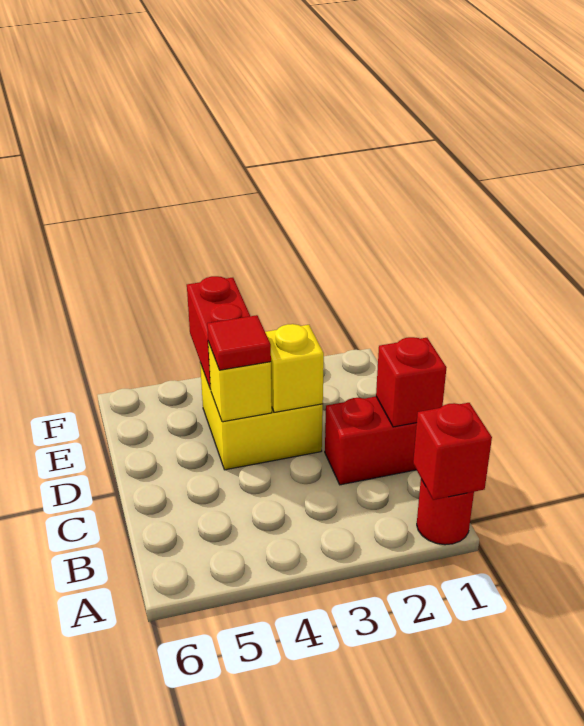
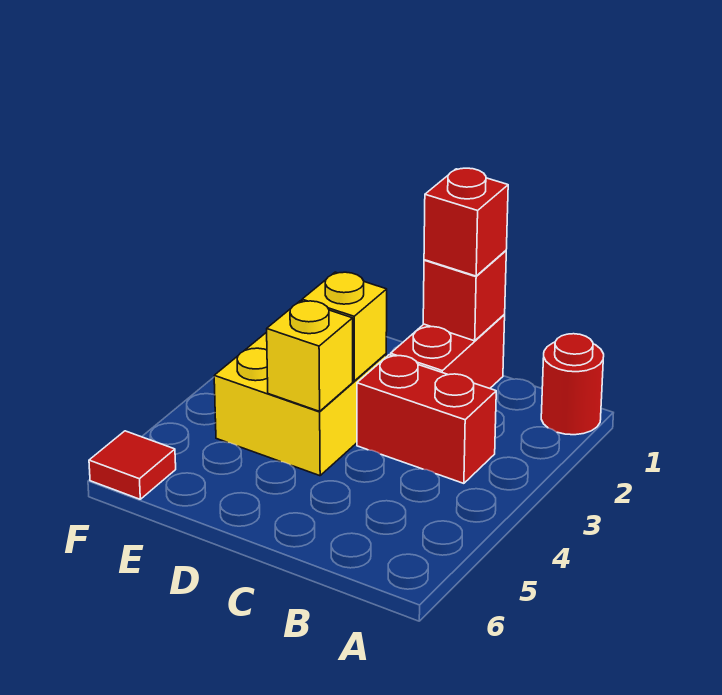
red 1x1 brick [413,403,492,500] -> red 1x1 brick moved to [424,168,508,276]
red 1x1 tile [207,315,271,370] -> red 1x1 tile moved to [89,431,176,499]
red 1x2 brick [187,276,250,389] -> red 1x2 brick moved to [357,355,496,483]

